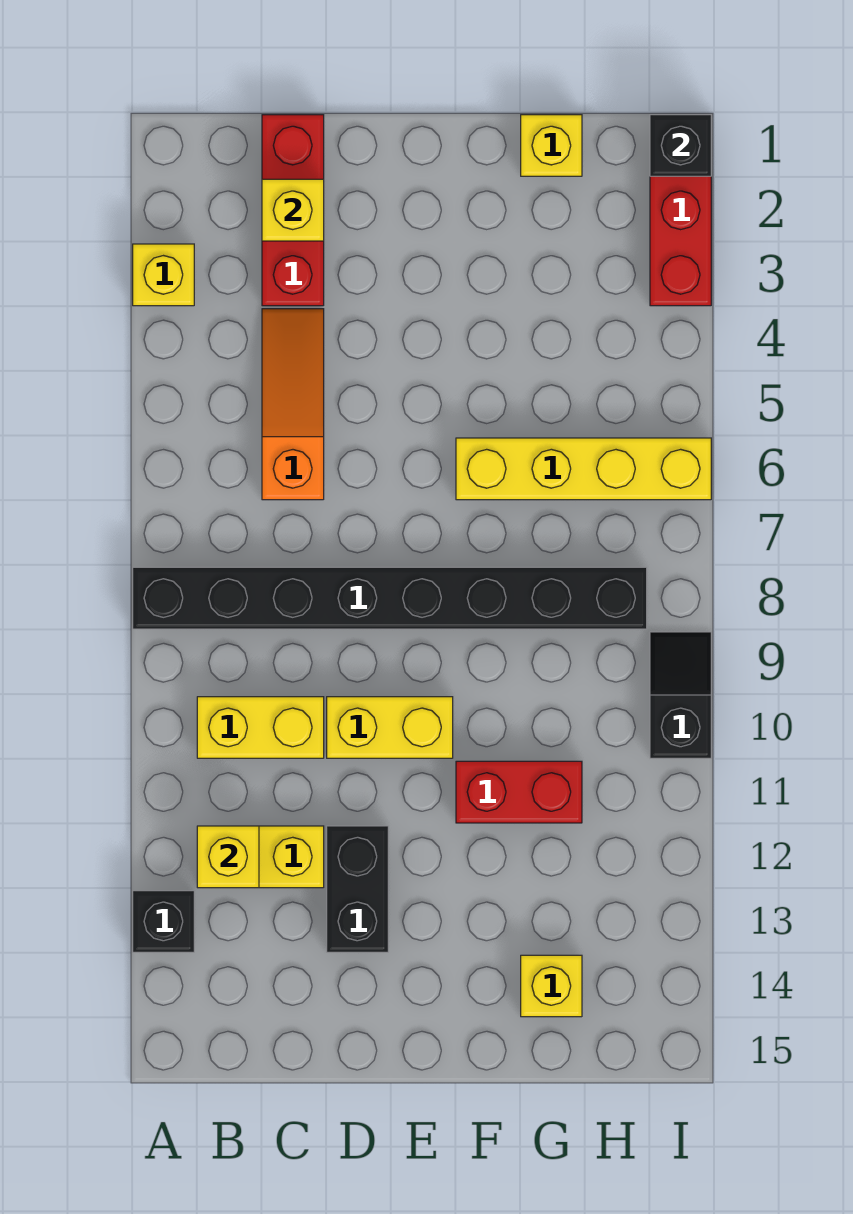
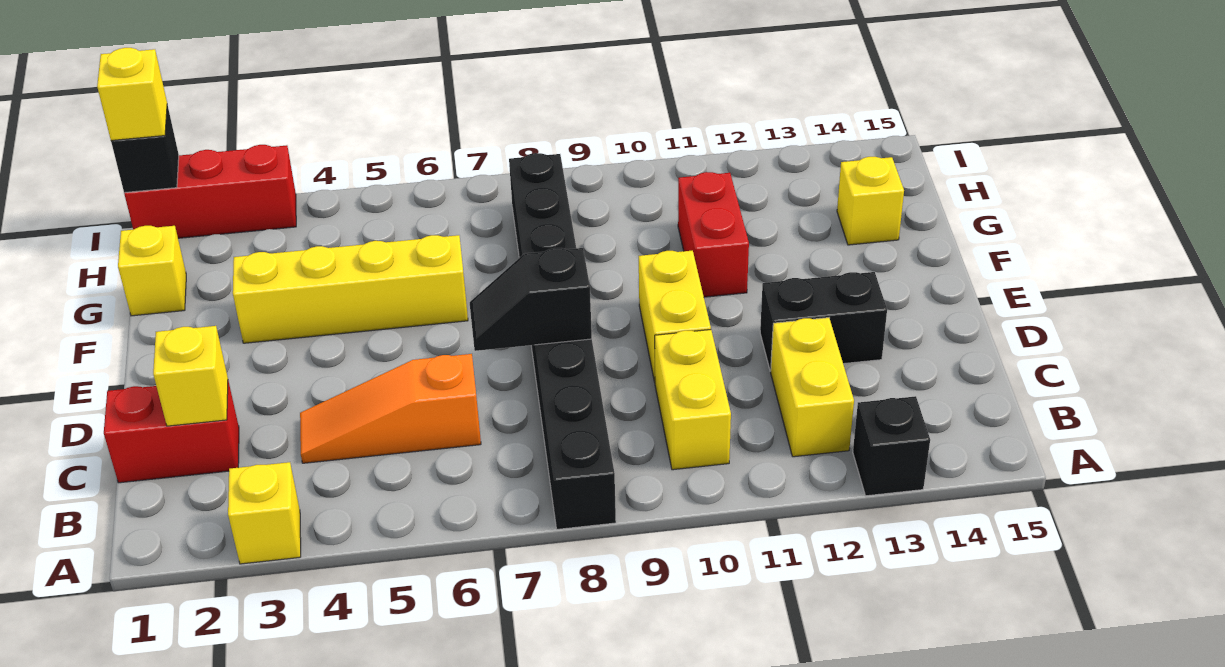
yellow 1x1 brick [197,826,259,888] -> yellow 1x1 brick moved to [97,48,167,140]
red 1x3 brick [262,115,324,306] -> red 1x2 brick [104,381,239,483]
yellow 1x4 brick [456,438,711,500] -> yellow 1x4 brick turned to [233,235,468,343]
black 1x2 slope [650,632,711,758] -> black 1x2 slope moved to [470,248,592,351]

